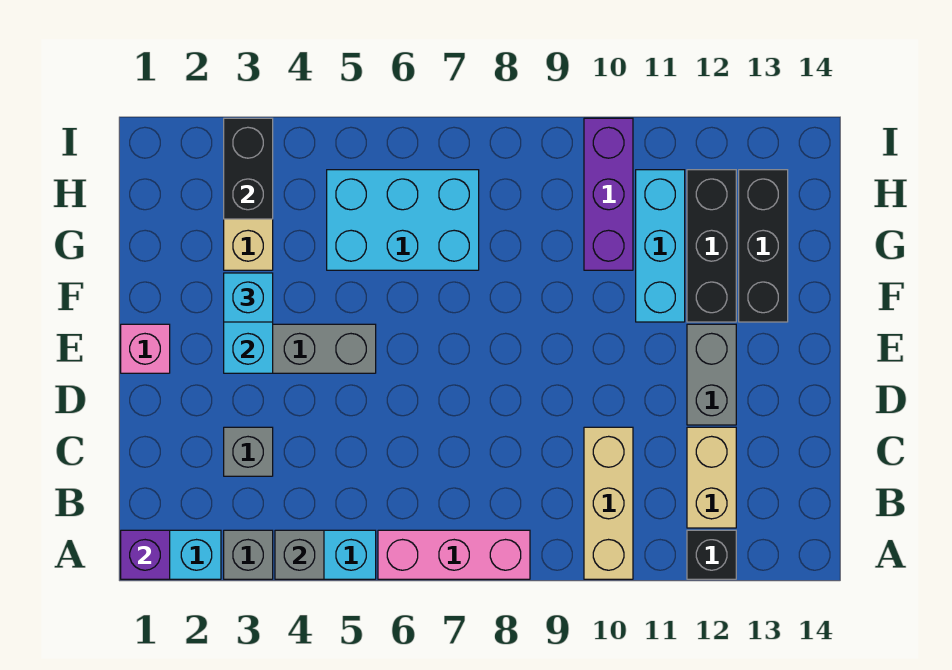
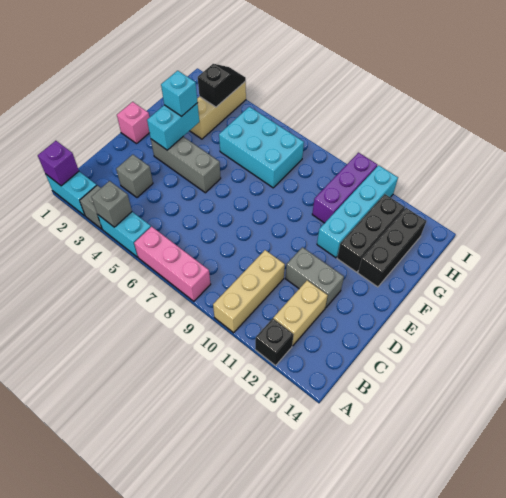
grey 1x2 brick [687,324,736,425] -> grey 1x2 brick turned to [285,247,344,308]
cyan 1x3 brick [636,170,685,322] -> cyan 1x4 brick [317,165,398,258]
black 1x2 brick [224,118,273,219] -> black 1x2 slope [198,64,246,107]

